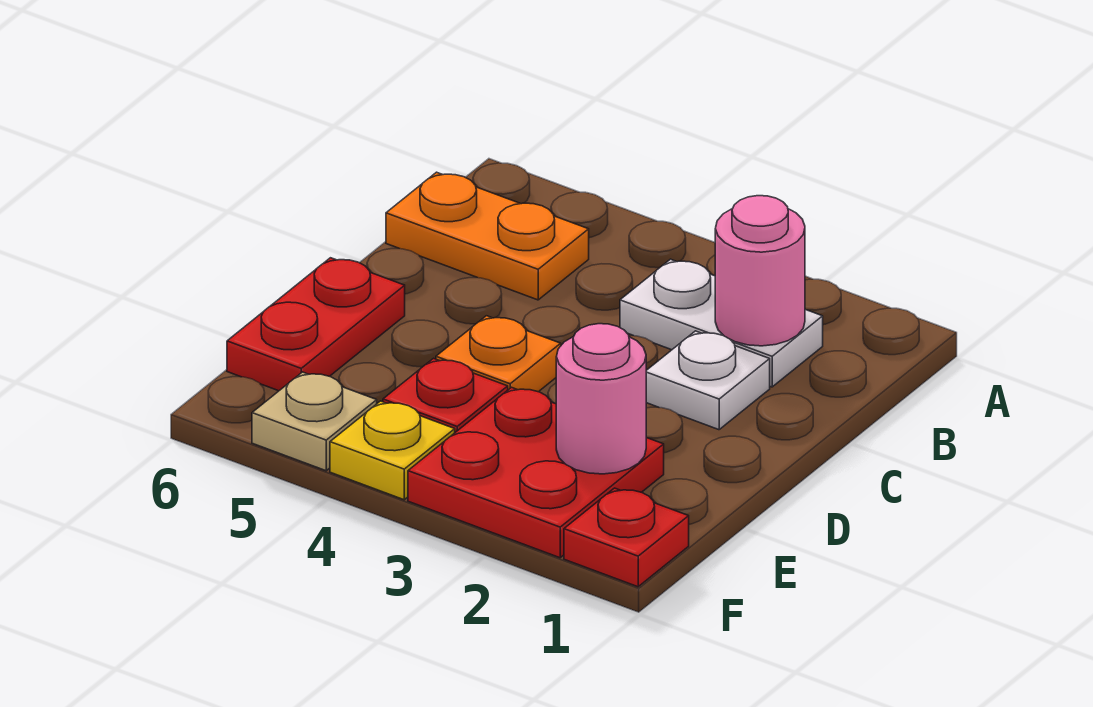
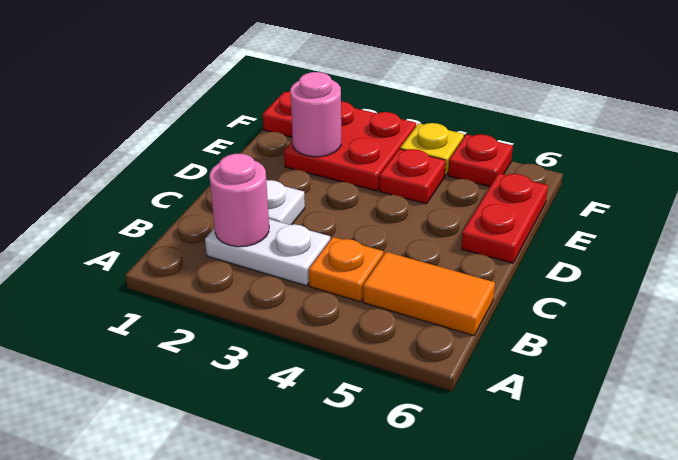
orange 1x2 plate [386,172,589,300] -> orange 1x2 tile [363,252,495,336]
orange 1x1 plate [436,316,561,392] -> orange 1x1 plate moved to [309,237,383,302]
tan 1x1 plate [252,372,377,471] -> red 1x1 plate [448,134,513,187]

